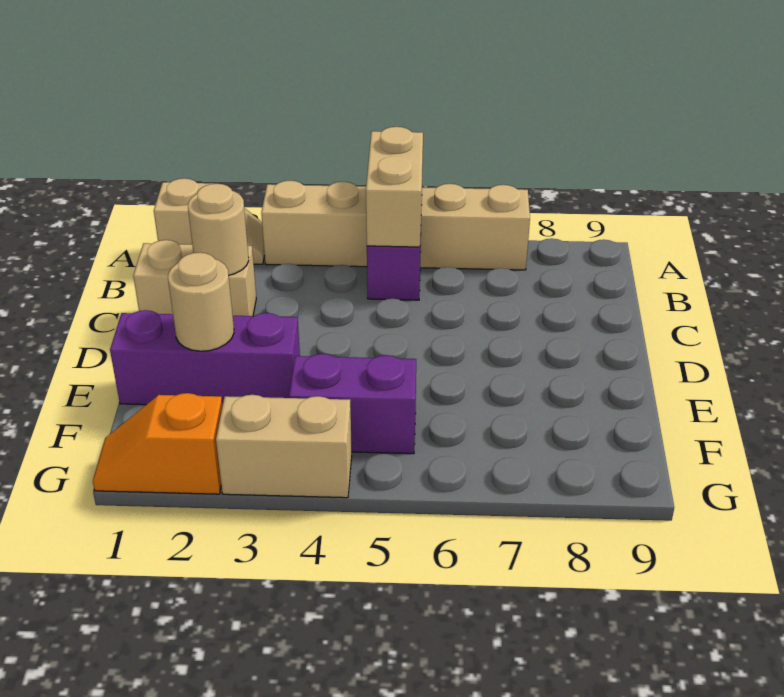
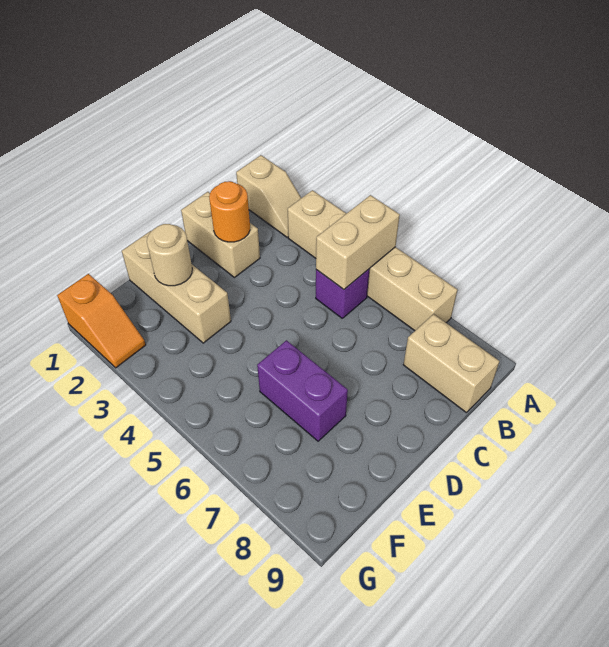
tan 1x1 round brick [188,184,249,275] -> orange 1x1 round brick [209,181,250,242]
purple 1x3 brick [110,310,300,406] -> tan 1x3 brick [122,231,231,343]
purple 1x2 brick [289,354,416,454] -> purple 1x2 brick moved to [257,340,348,441]
orange 1x2 slope [93,393,222,494] -> orange 1x2 slope turned to [57,274,146,368]
tan 1x2 brick [216,395,352,498] -> tan 1x2 brick moved to [403,314,499,413]

